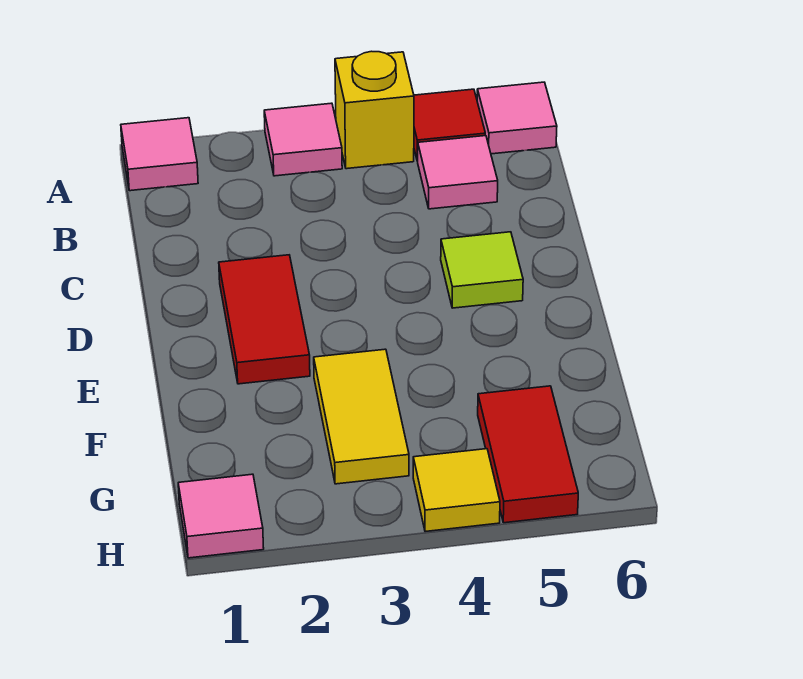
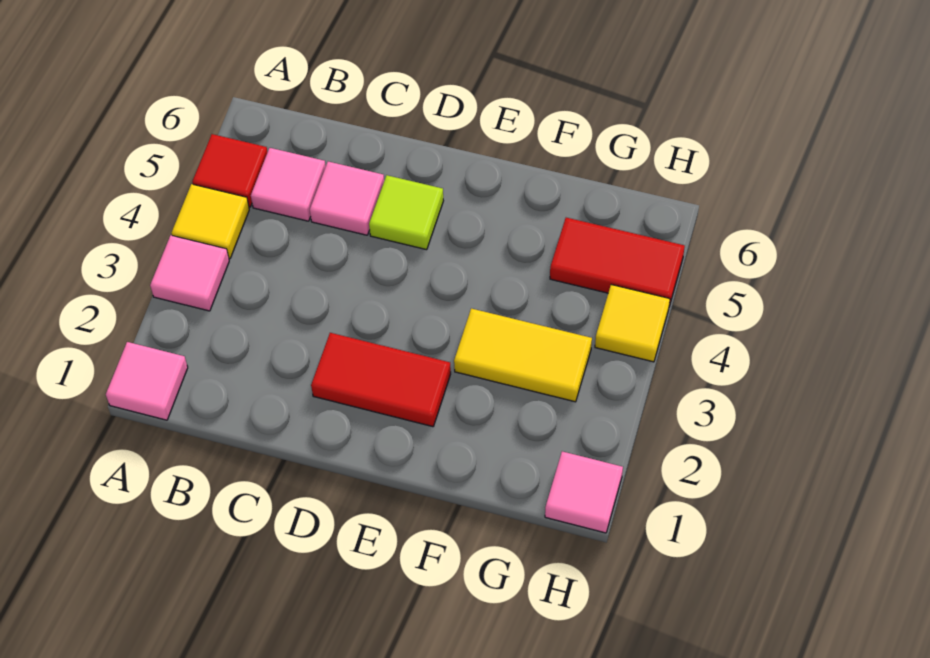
yellow 1x1 brick [335,51,414,169] -> yellow 1x1 tile [172,184,249,258]
pink 1x1 tile [477,82,557,154] -> pink 1x1 tile moved to [310,162,384,235]

